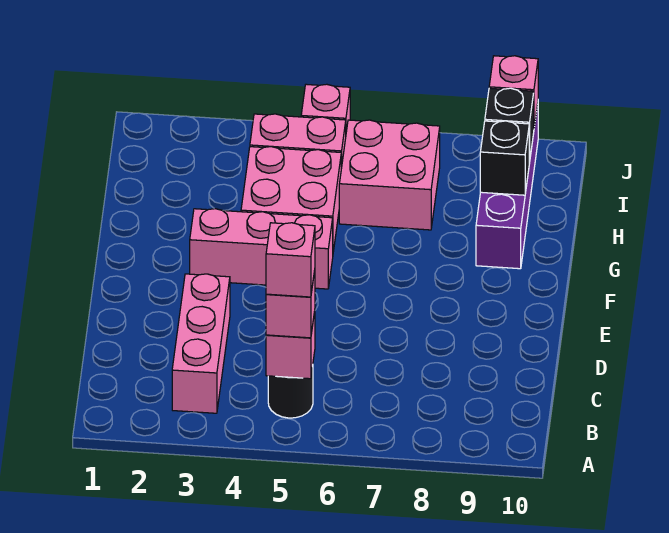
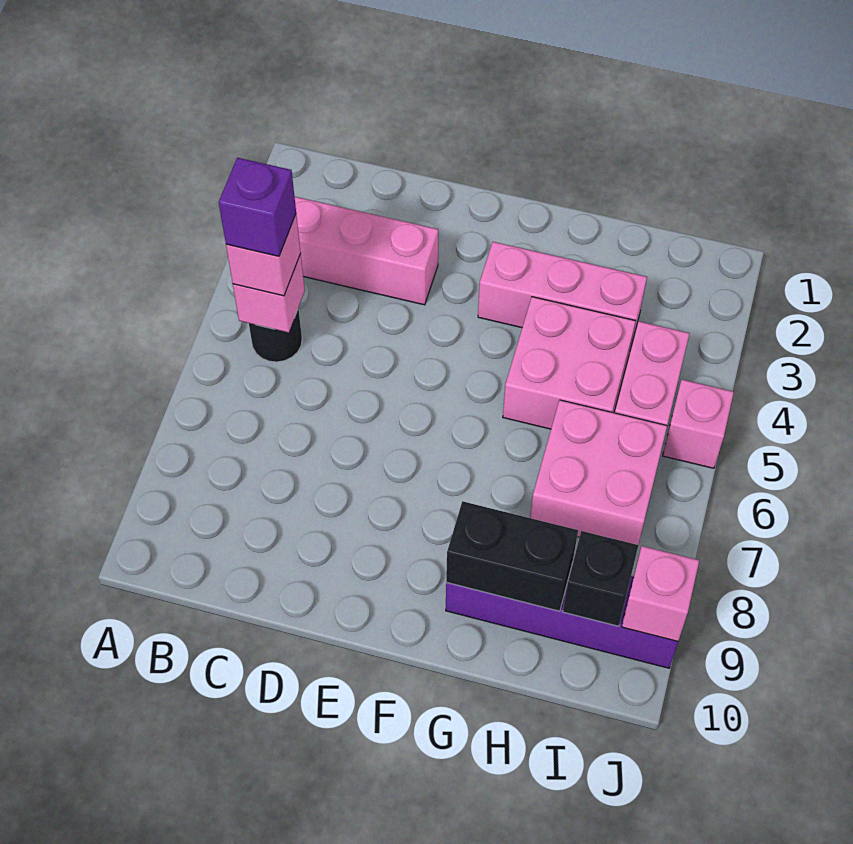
pink 1x1 brick [266,223,315,297] -> purple 1x1 brick [219,158,296,256]
pink 1x3 brick [190,209,333,289] -> pink 1x3 brick turned to [478,242,647,346]
black 1x1 brick [480,121,529,195] -> black 1x2 brick [446,501,578,611]

